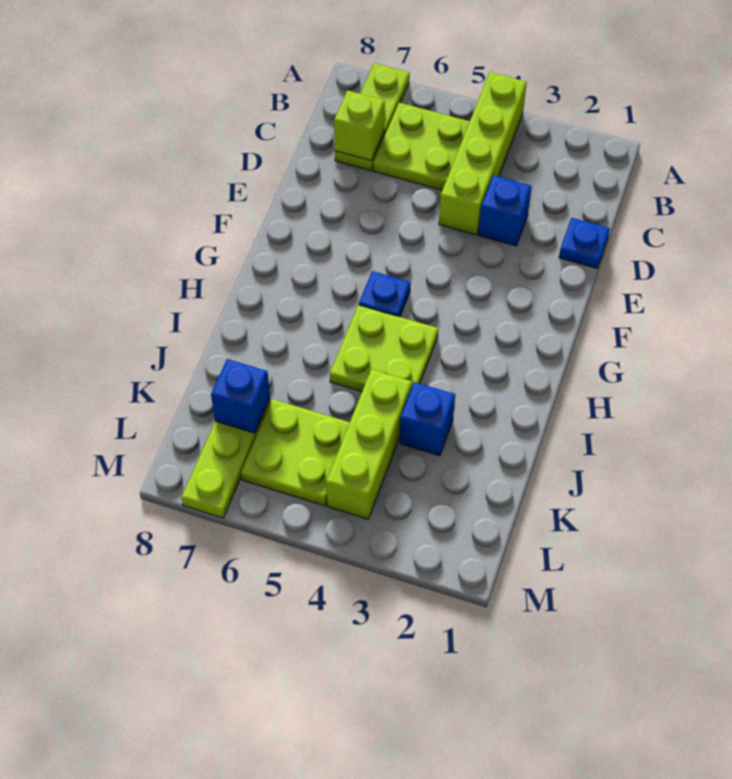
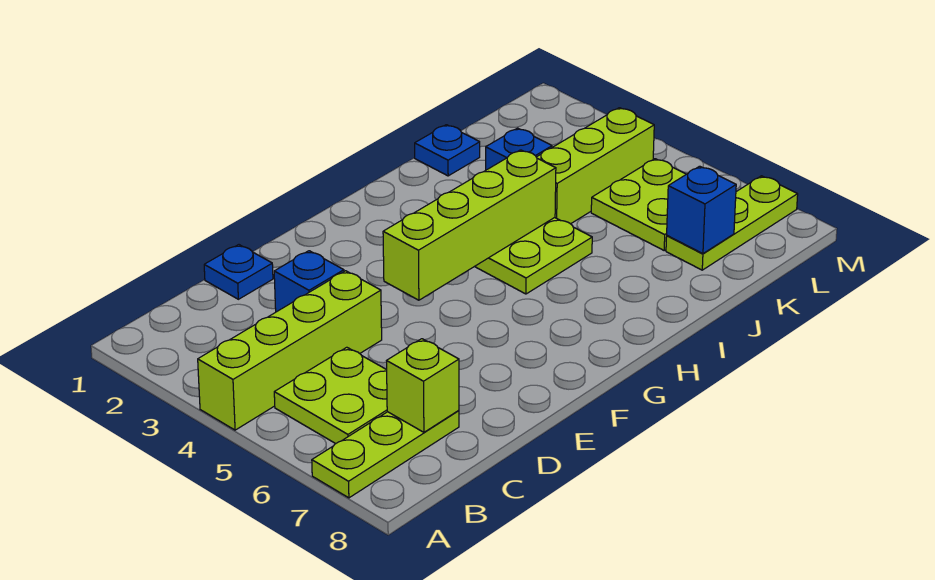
none -> lime 1x4 brick [383,150,556,300]
blue 1x1 plate [359,271,411,317] -> blue 1x1 plate moved to [415,125,480,176]

